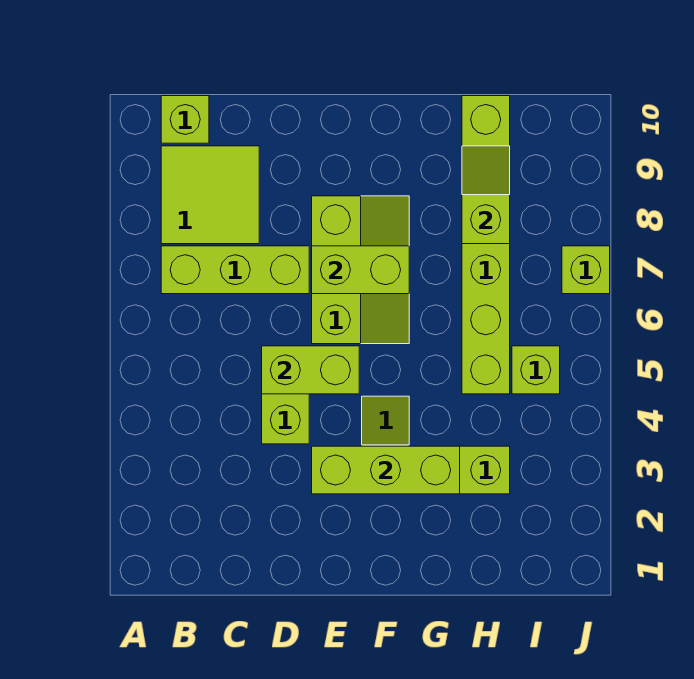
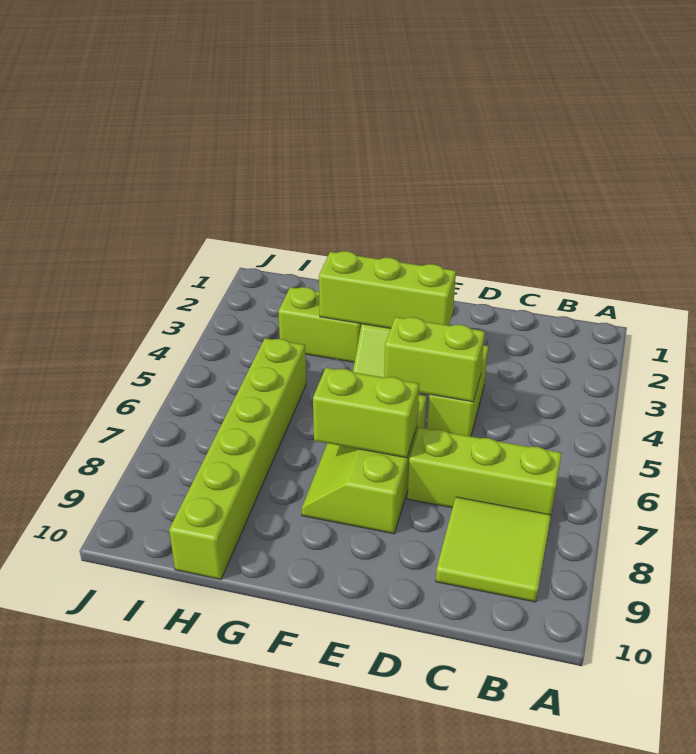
lime 1x1 brick [161,96,209,143] -> none
lime 1x2 slope [462,146,510,244] -> none
lime 1x1 brick [512,346,560,394] -> none
lime 1x1 brick [562,246,610,294] -> none

